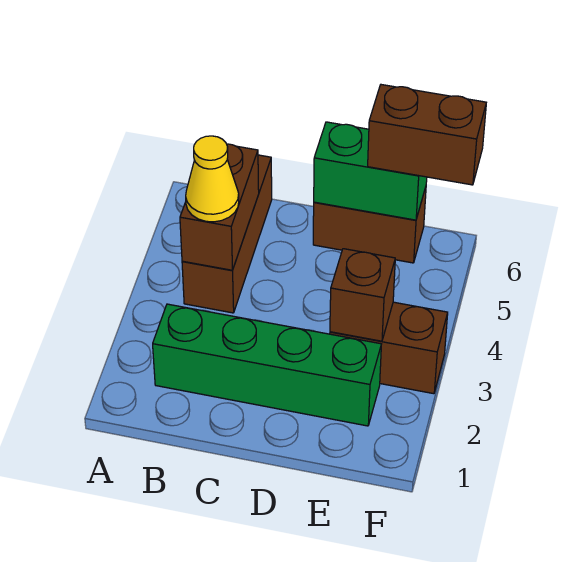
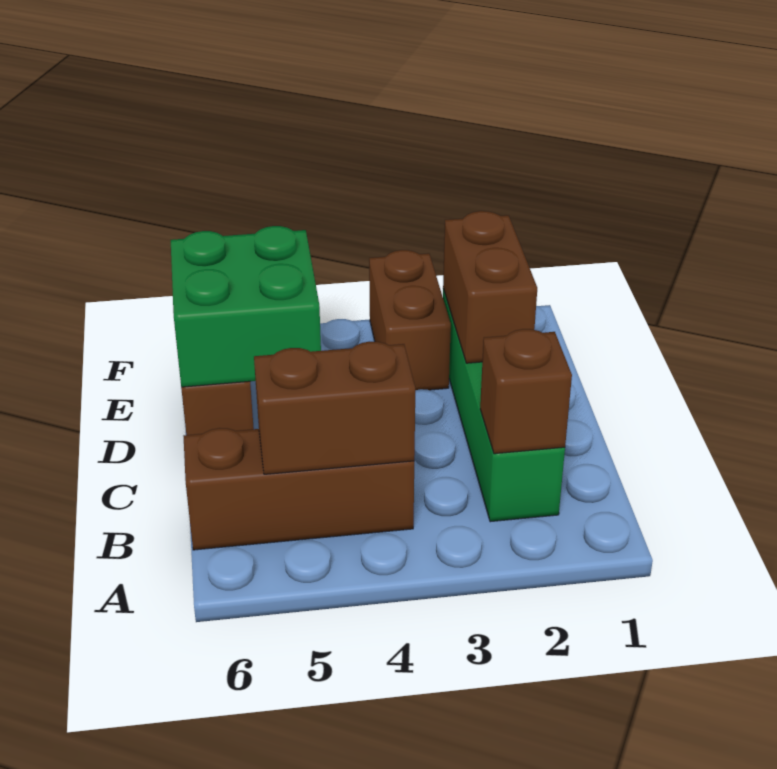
yellow 1x1 cone [186,136,239,222] -> none
green 1x2 brick [314,122,427,220] -> green 2x2 brick [171,226,321,387]
brown 1x1 brick [330,249,395,341] -> brown 1x1 brick moved to [480,329,572,454]
brown 1x2 brick [368,85,486,185] -> brown 1x2 brick moved to [443,211,537,363]

